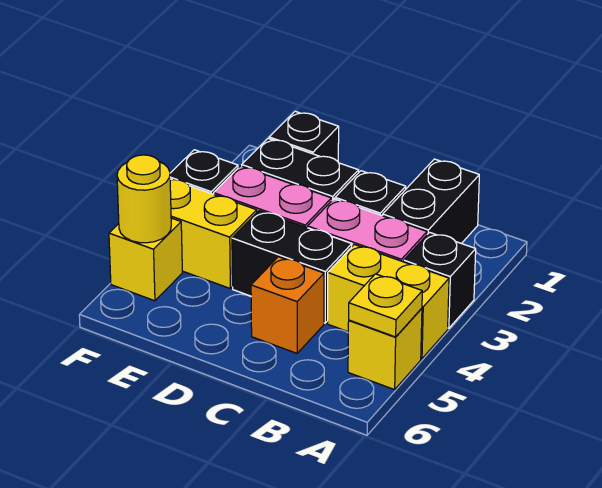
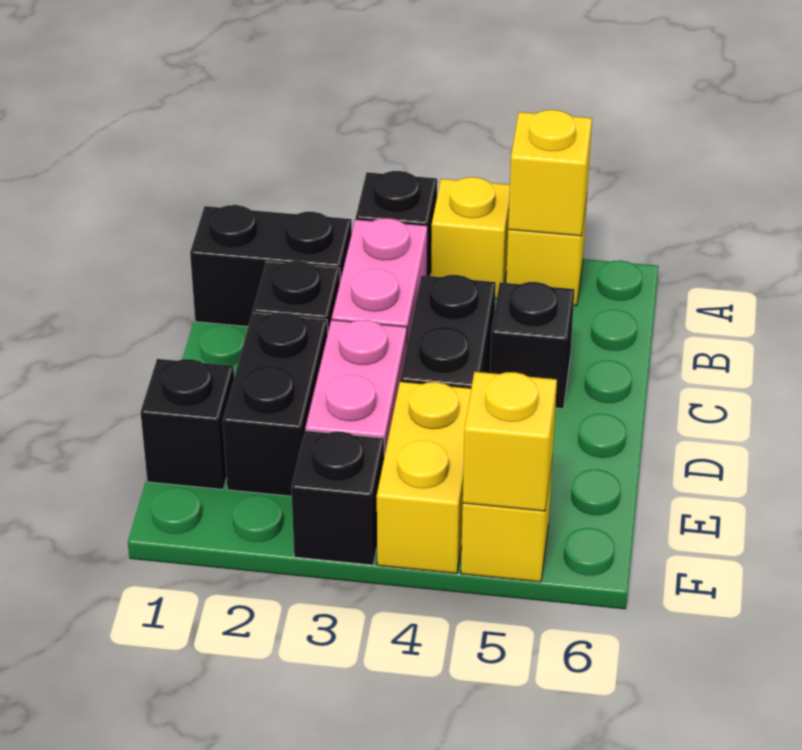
yellow 1x2 brick [327,245,449,359] -> yellow 1x1 brick [431,177,510,299]
yellow 1x1 plate [349,274,422,337] -> yellow 1x1 brick [508,110,592,236]
orange 1x1 brick [251,257,324,353] -> black 1x1 brick [490,282,574,409]
yellow 1x1 round brick [117,155,171,243] -> yellow 1x1 brick [463,372,557,511]

